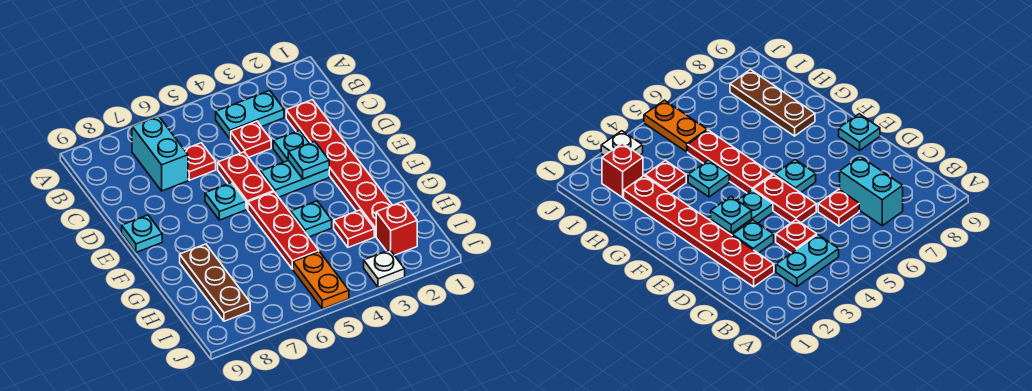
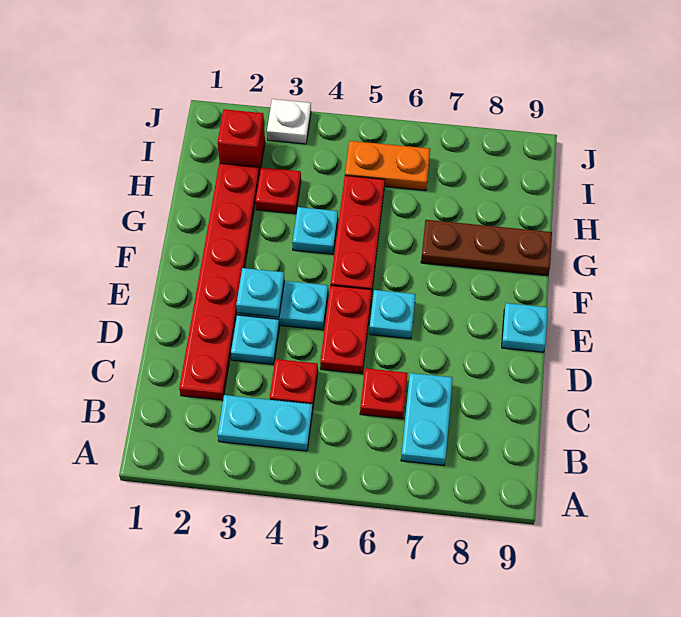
cyan 1x2 brick [132,116,188,191] -> cyan 1x2 plate [401,373,453,465]
brown 1x3 plate [180,244,250,321] -> brown 1x3 plate turned to [421,220,552,276]
orange 1x2 plate [293,252,349,309] -> orange 1x2 plate turned to [345,141,430,191]

